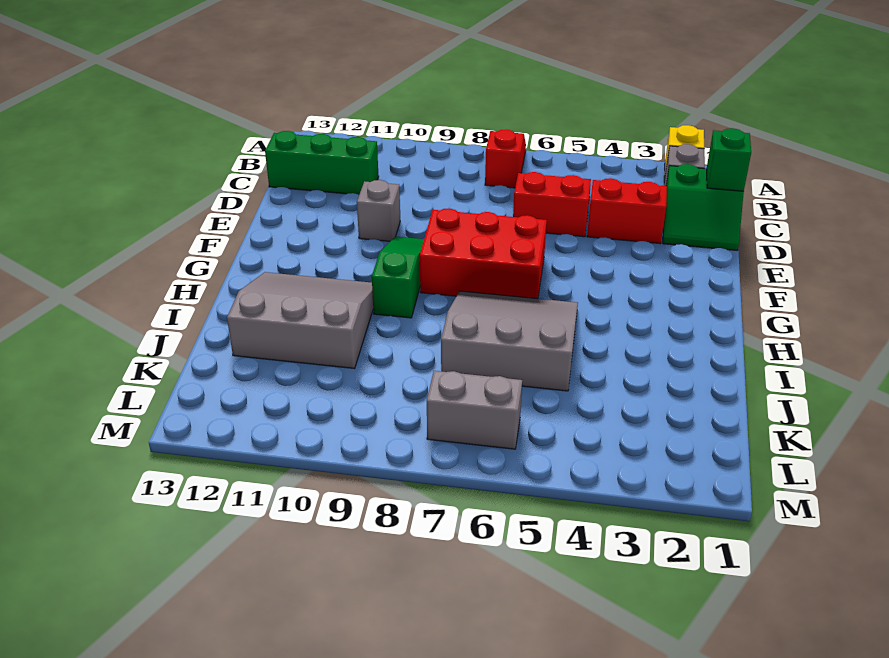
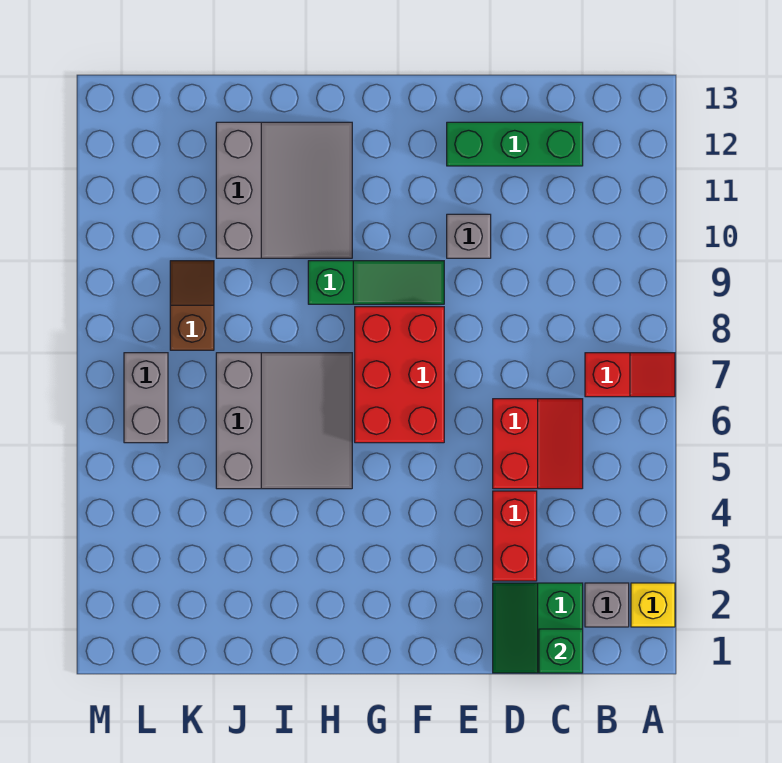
green 1x3 brick [265,131,379,195] -> green 1x3 brick turned to [447,122,583,166]
none -> brown 1x2 slope [170,261,214,350]

